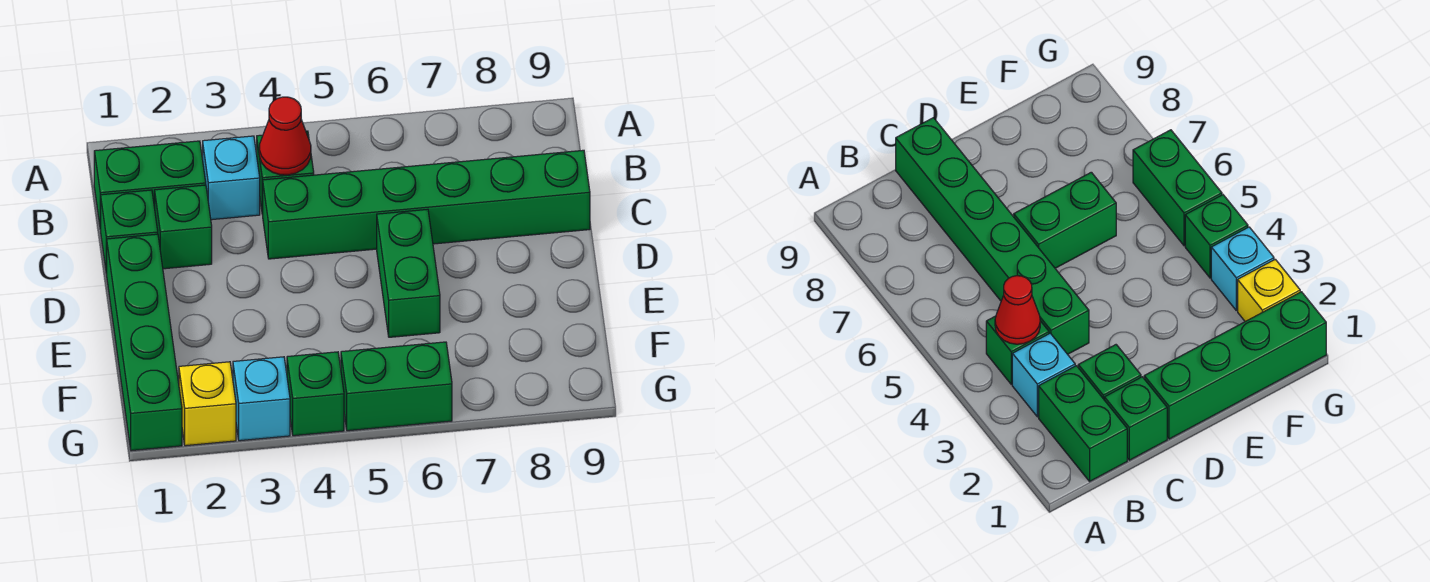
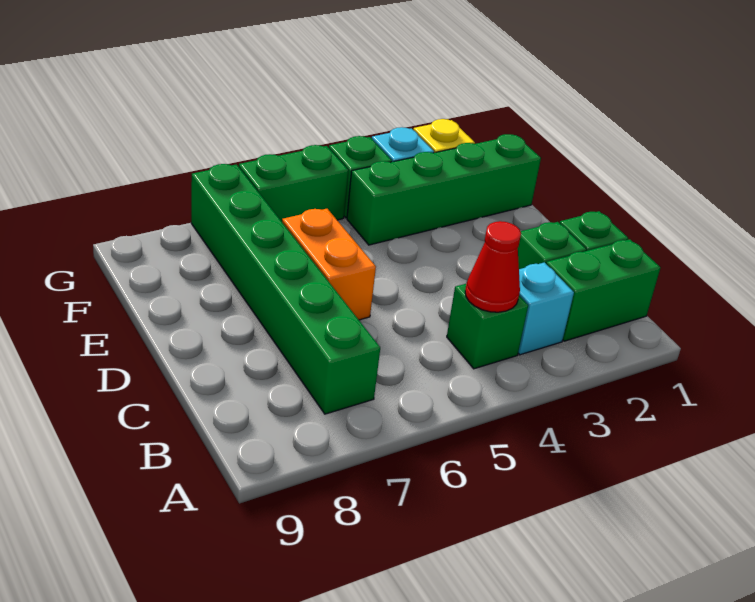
green 1x6 brick [263,150,590,259] -> green 1x6 brick turned to [191,164,380,414]
green 1x4 brick [107,234,182,451] -> green 1x4 brick turned to [347,134,541,245]
green 1x2 brick [377,209,440,337] -> orange 1x2 brick [282,209,376,320]

